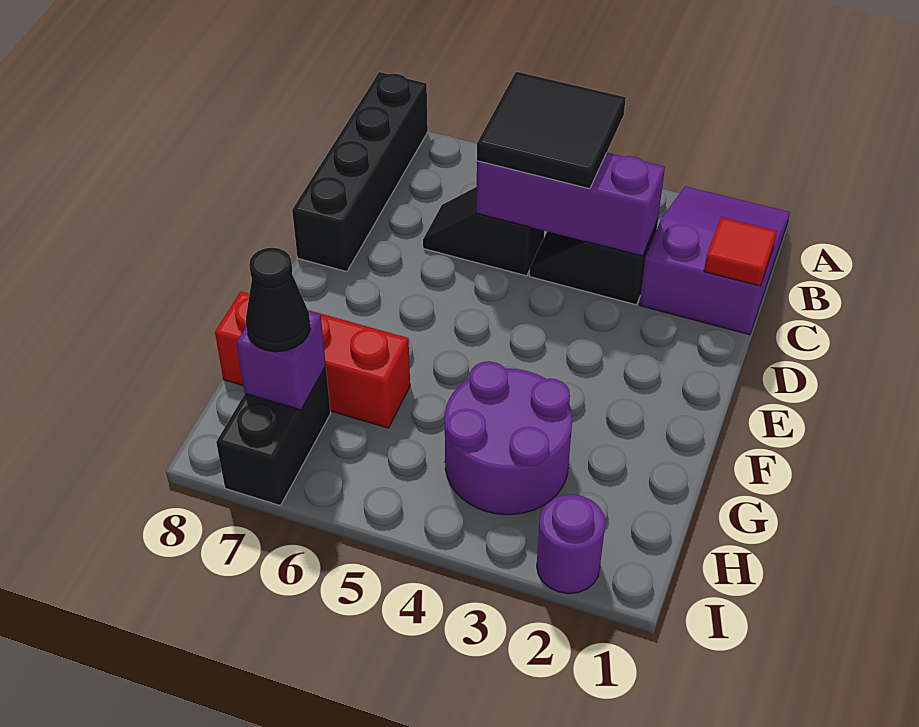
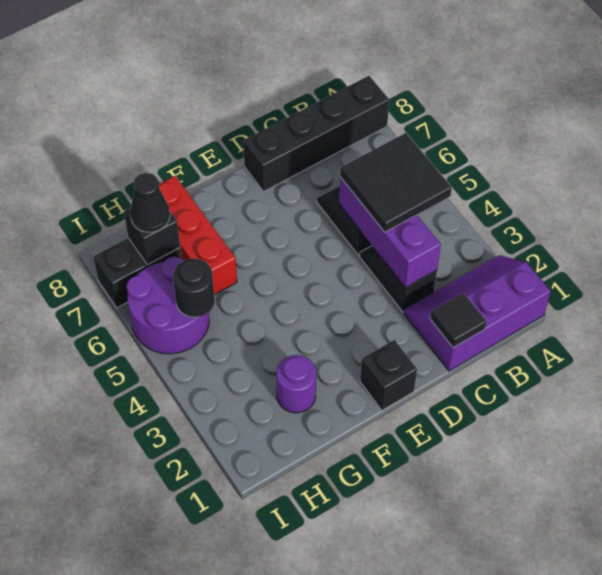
purple 2x3 slope [639,186,790,335] -> purple 2x3 slope turned to [404,255,551,371]
red 1x1 tile [704,217,777,286] -> black 1x1 tile [430,293,487,348]
none -> black 1x1 brick [360,340,417,410]
purple 2x2 round brick [445,361,572,515] -> purple 2x2 round brick moved to [126,257,209,354]
none -> black 1x1 round brick [173,258,215,317]
purple 1x1 brick [237,311,326,410] -> black 1x1 brick [124,208,180,265]
purple 1x1 round brick [537,494,605,594] -> purple 1x1 round brick moved to [276,355,316,413]

